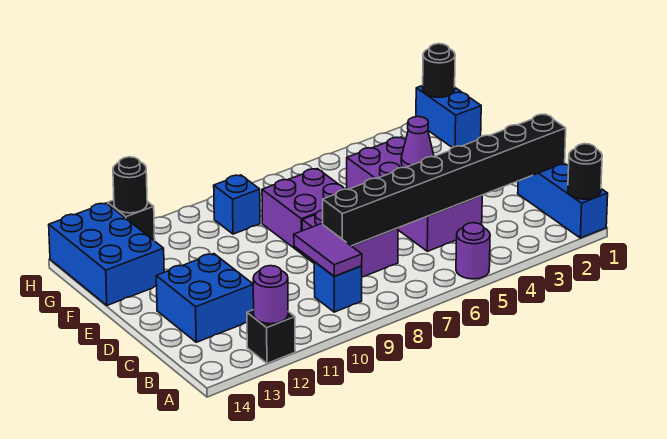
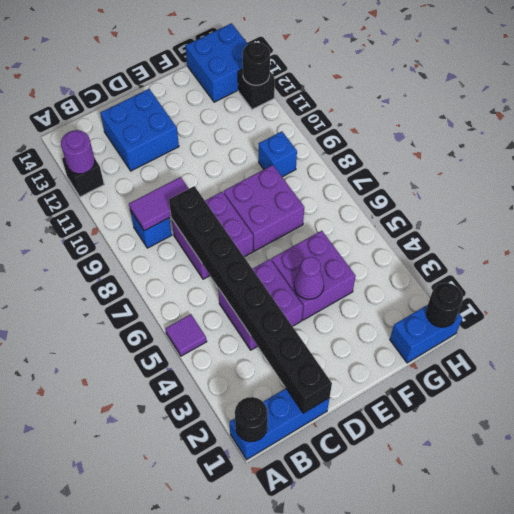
purple 1x1 round brick [456,223,490,279] -> purple 1x1 tile [165,314,207,356]
blue 2x3 brick [49,203,164,305] -> blue 2x2 brick [185,23,248,102]

